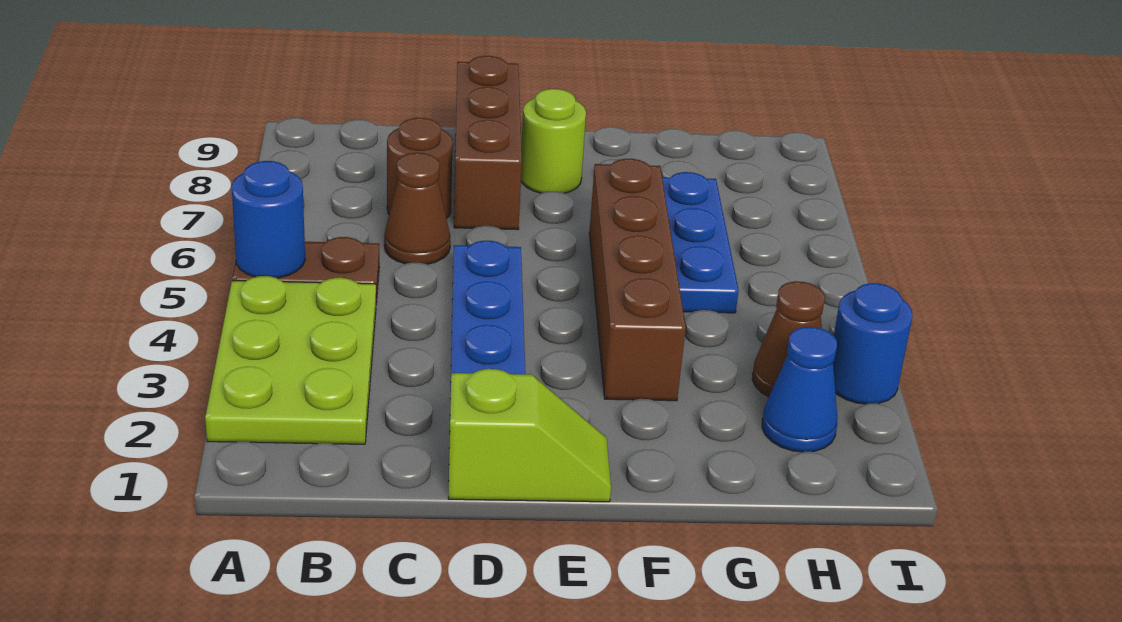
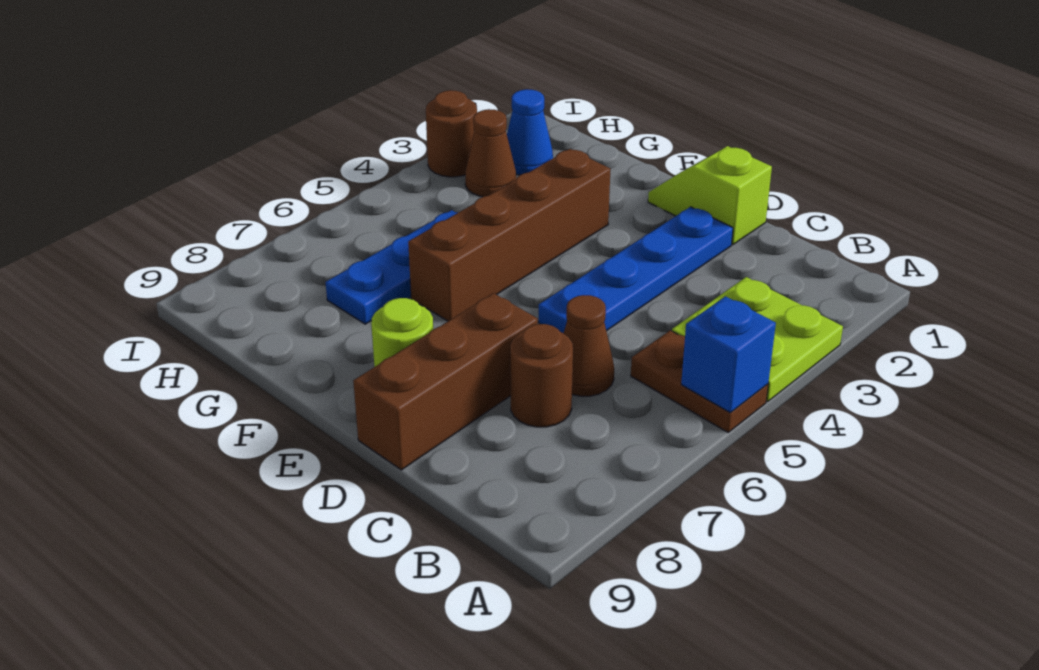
lime 2x3 plate [205,276,376,444] -> lime 2x2 plate [672,277,843,402]
blue 1x1 round brick [232,161,305,278] -> blue 1x1 brick [681,296,776,413]
blue 1x1 round brick [833,283,912,404] -> brown 1x1 round brick [426,90,477,177]

